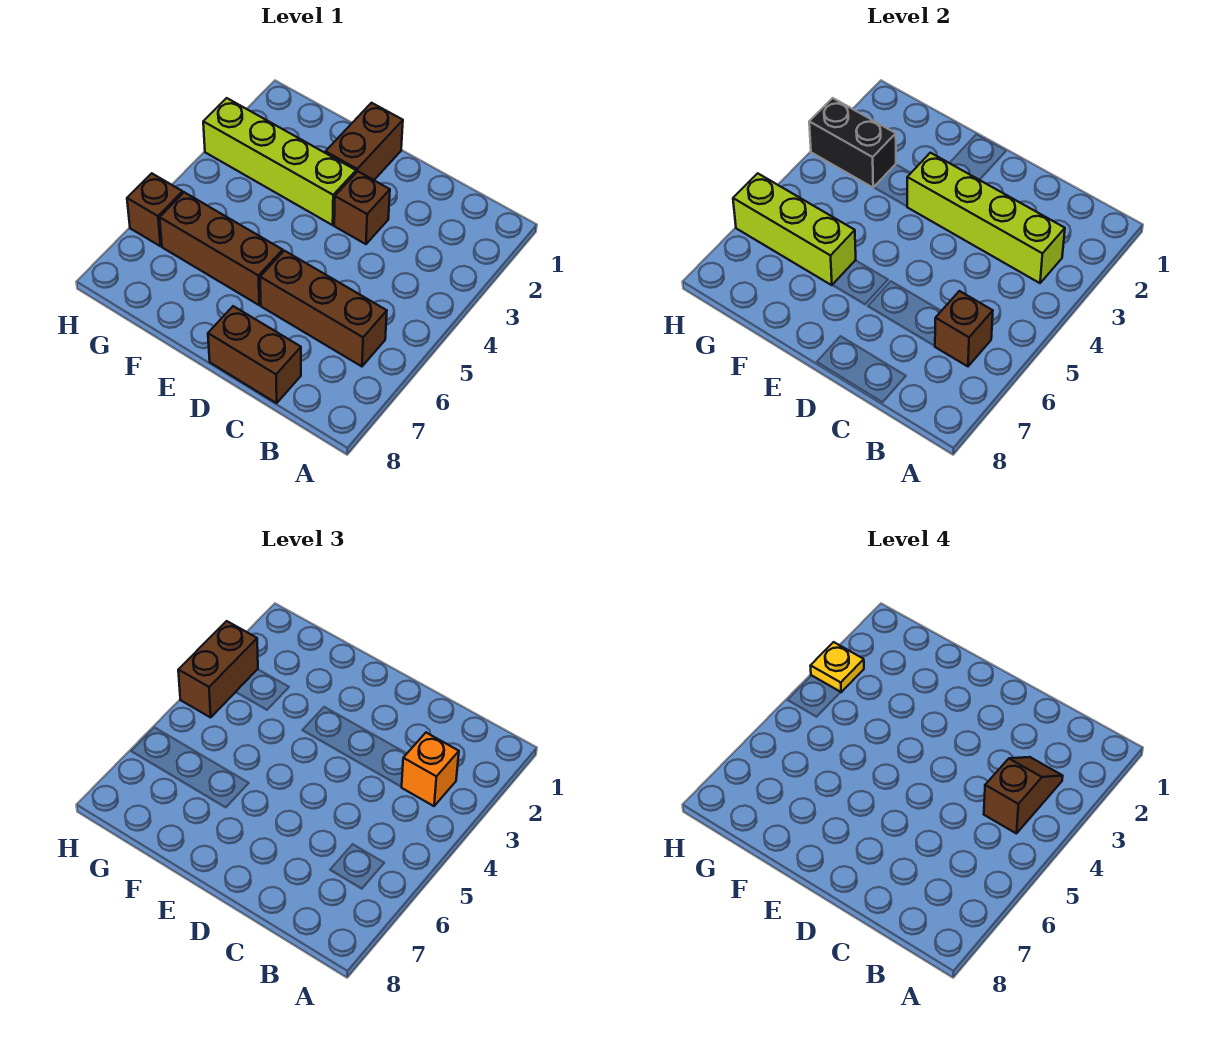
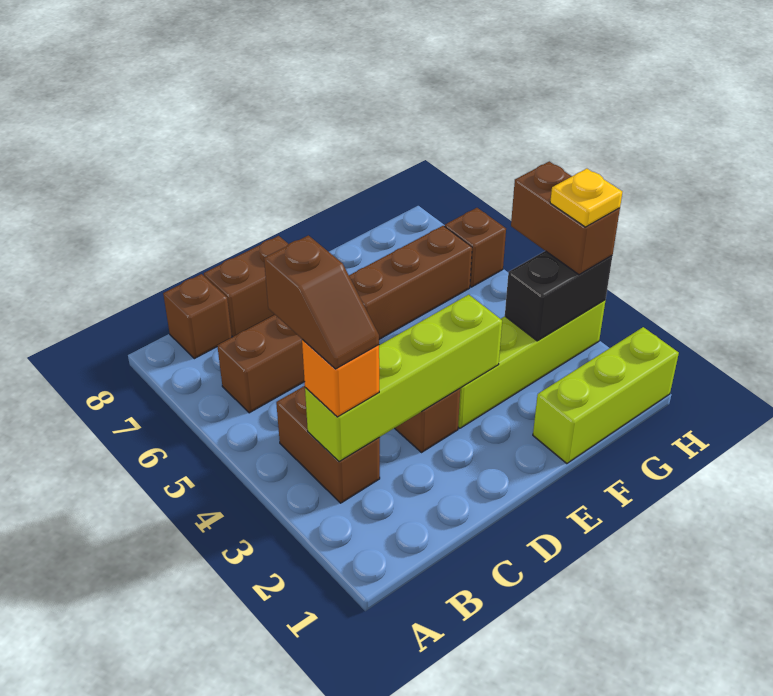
brown 1x1 brick [935,291,993,366] -> brown 1x1 brick moved to [163,274,232,359]
brown 1x2 brick [325,103,403,180] -> brown 1x2 brick moved to [276,386,380,503]
lime 1x3 brick [733,173,856,285] -> lime 1x3 brick moved to [533,327,679,464]

